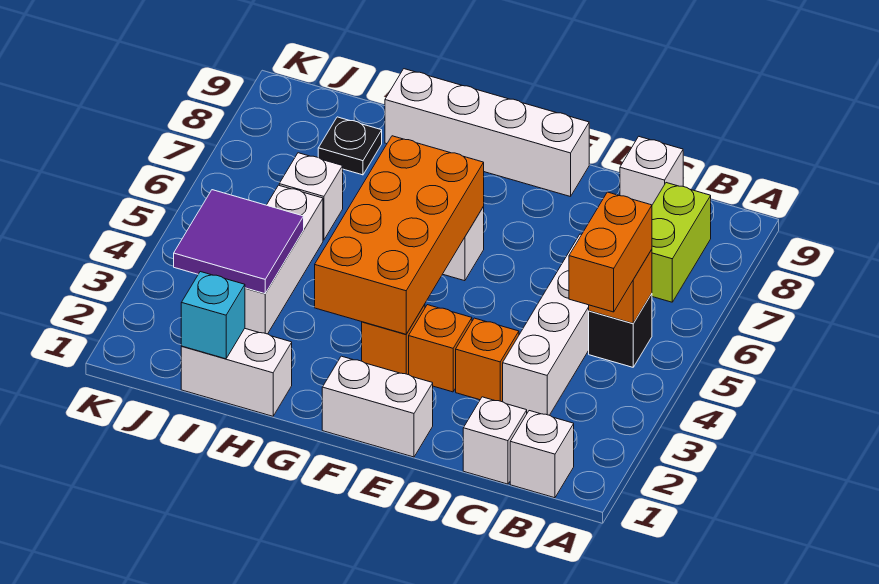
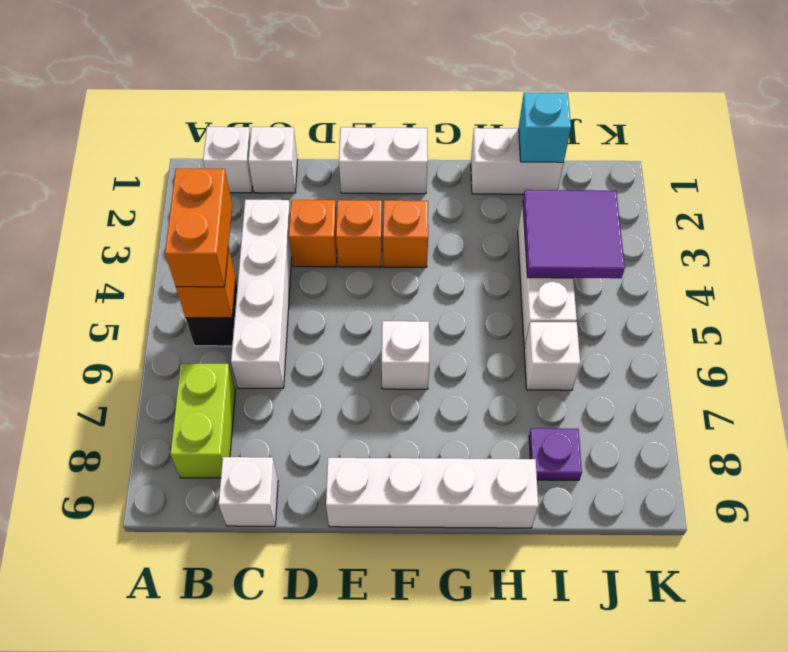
orange 2x4 brick [315,136,484,334] -> none
black 1x1 plate [318,117,382,175] -> purple 1x1 plate [529,428,582,480]

